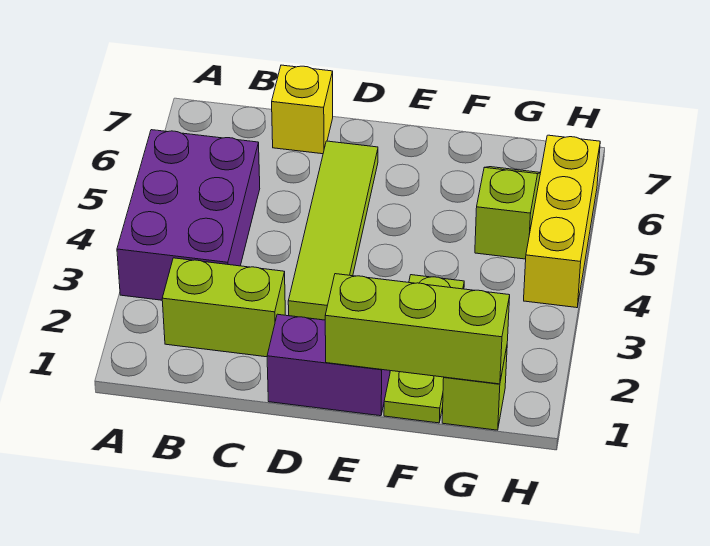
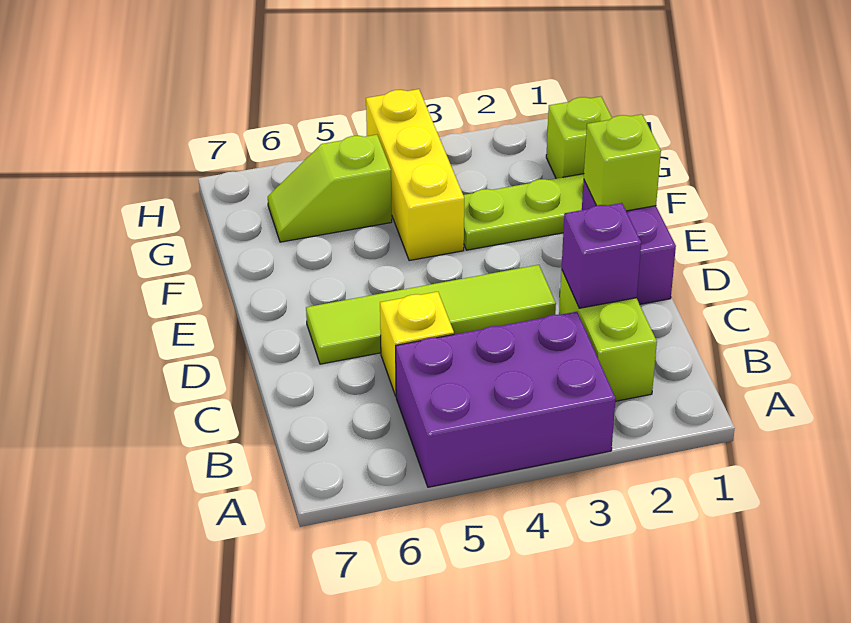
none -> purple 1x1 brick [562,203,641,308]
yellow 1x1 brick [272,65,333,154] -> yellow 1x1 brick moved to [380,292,454,396]
lime 1x3 brick [325,274,510,384] -> lime 1x1 brick [584,114,661,211]
yellow 1x3 brick [524,135,600,308] -> yellow 1x3 brick turned to [366,89,464,261]

